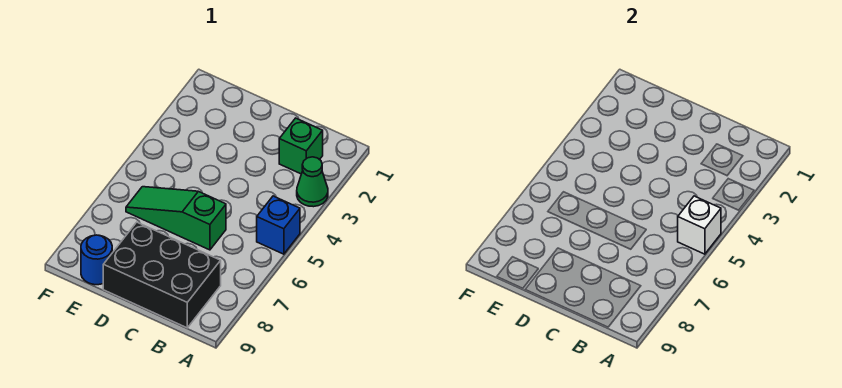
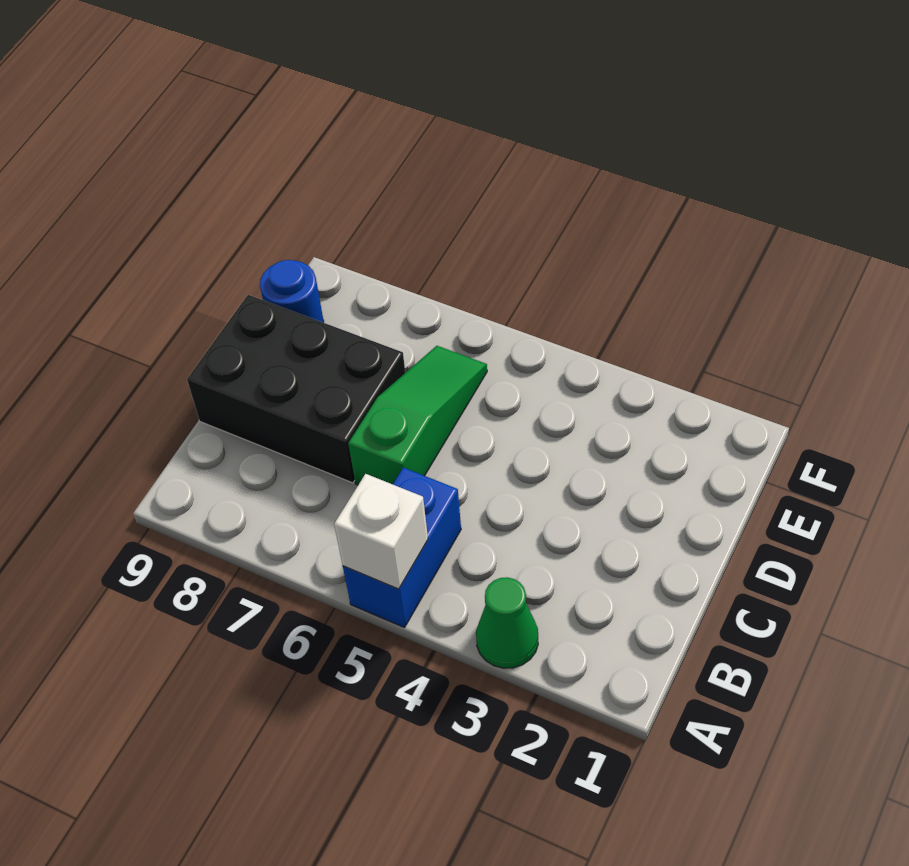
blue 1x1 brick [257,196,300,254] -> blue 1x2 brick [343,468,461,628]
green 1x1 brick [279,118,323,174] -> none
black 2x3 brick [103,222,221,328] -> black 2x3 brick turned to [187,295,405,483]

